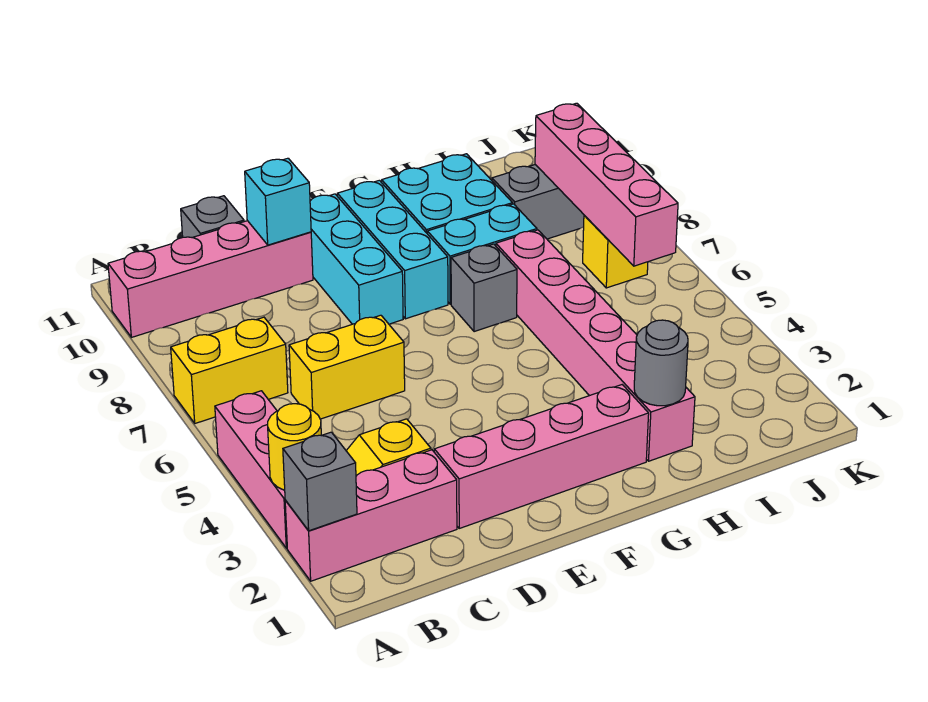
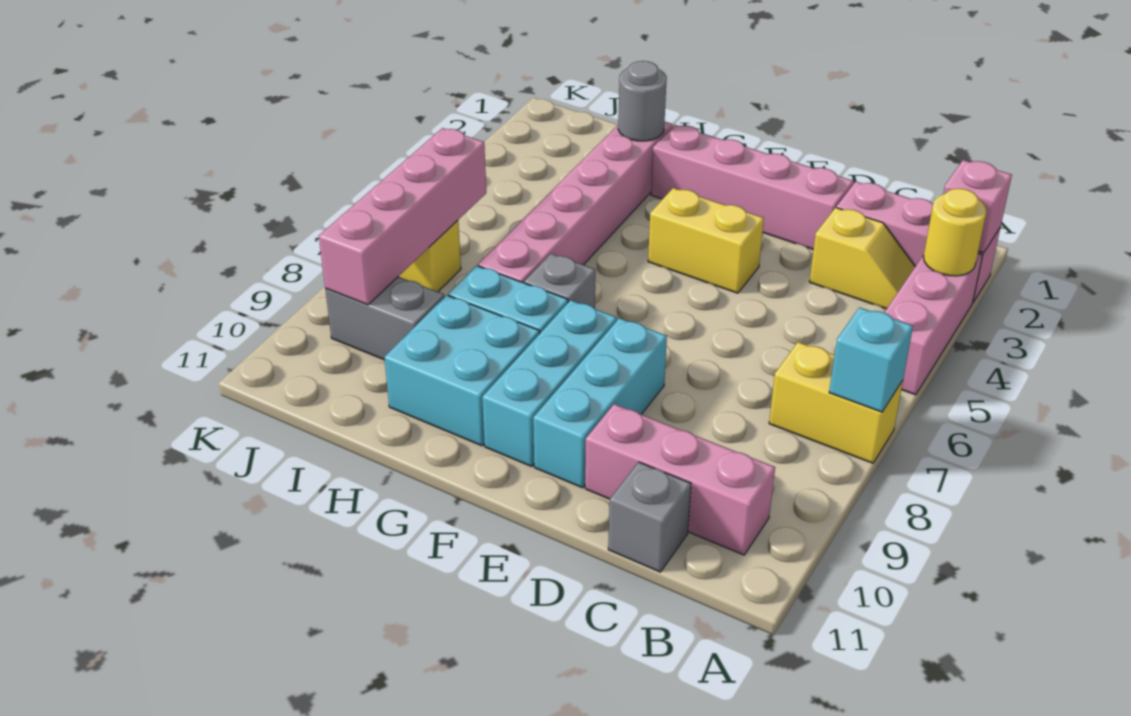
grey 1x1 brick [283,432,357,531] -> pink 1x1 brick [943,160,1012,253]
pink 1x4 brick [108,221,313,337] -> pink 1x3 brick [585,404,775,555]
yellow 1x2 brick [289,315,405,419] -> yellow 1x2 brick moved to [648,188,764,293]
cyan 1x1 brick [245,158,311,245] -> cyan 1x1 brick moved to [829,307,913,412]

